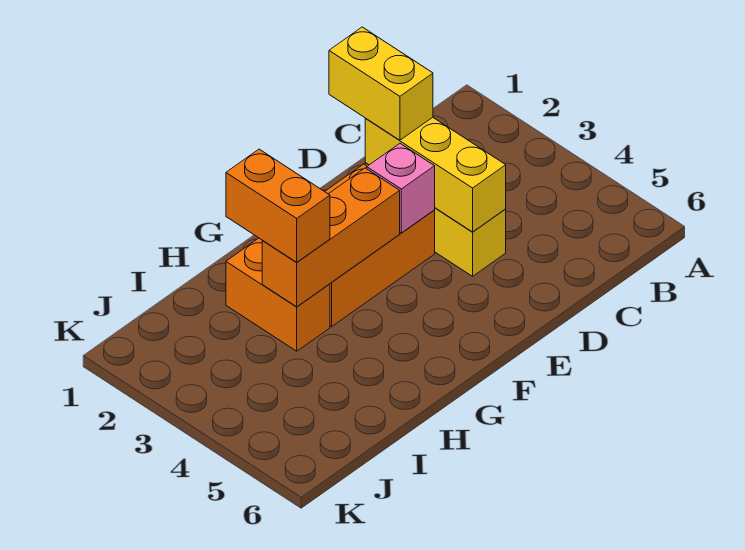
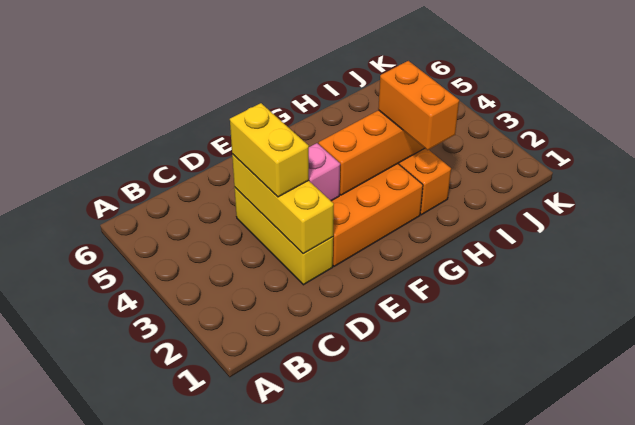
yellow 1x2 brick [329,27,433,140] -> yellow 1x2 brick moved to [230,103,309,197]

